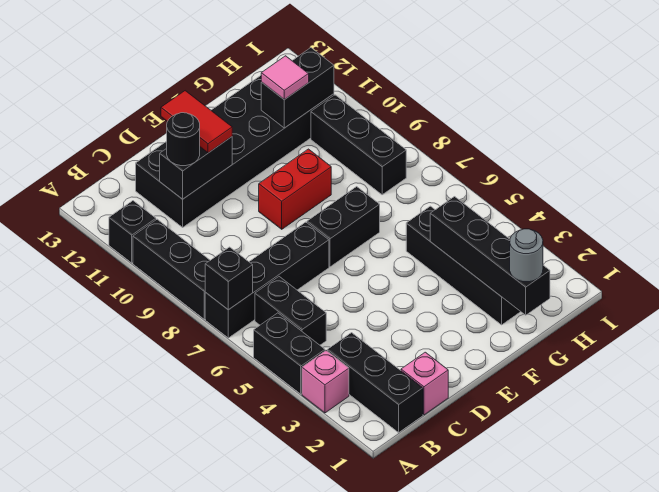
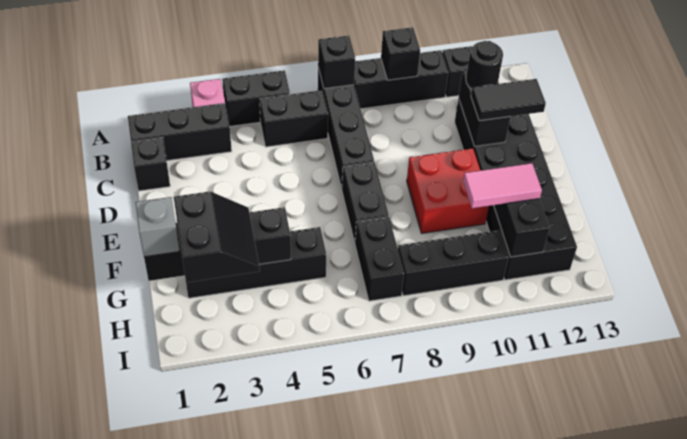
none -> black 1x1 brick [381,27,420,80]
pink 1x1 brick [401,352,448,415] -> black 1x1 brick [131,137,170,191]
red 1x2 tile [161,91,232,153] -> black 1x2 tile [471,79,546,121]
red 1x2 brick [259,149,331,229] -> red 2x2 brick [407,148,489,233]
grey 1x1 round brick [510,229,543,282] -> grey 1x1 brick [135,197,180,257]
none -> black 2x2 slope [174,192,260,282]
none -> black 1x2 brick [355,217,404,301]
pink 1x1 tile [261,56,309,100] -> pink 1x2 tile [463,163,542,208]

